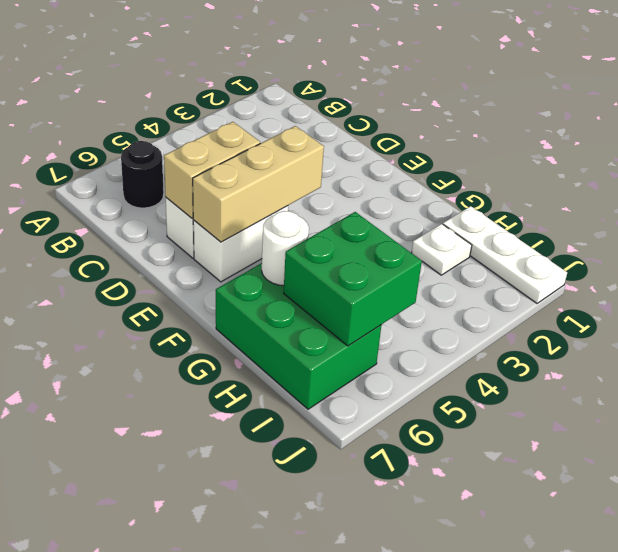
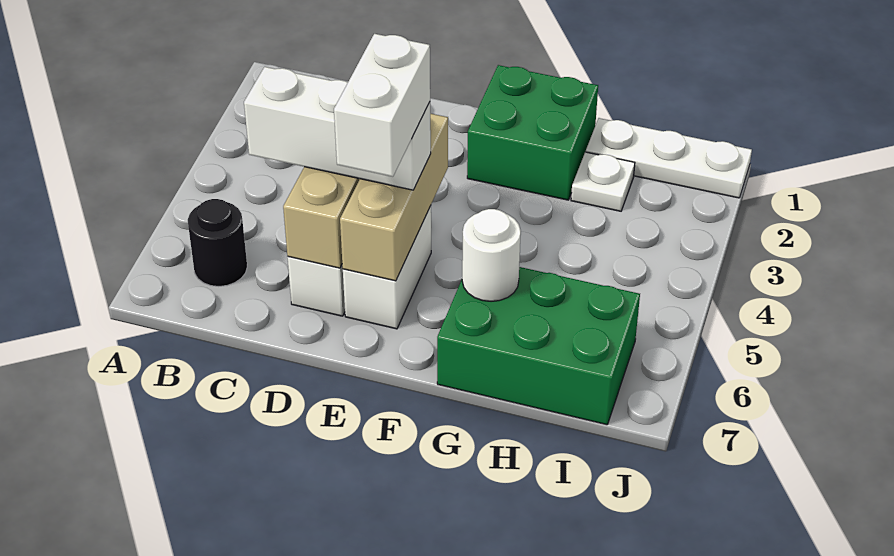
none -> white 1x3 brick [244,67,431,190]
none -> white 1x2 brick [334,34,430,177]
green 2x2 brick [284,212,422,346] -> green 2x2 brick moved to [467,65,598,200]

